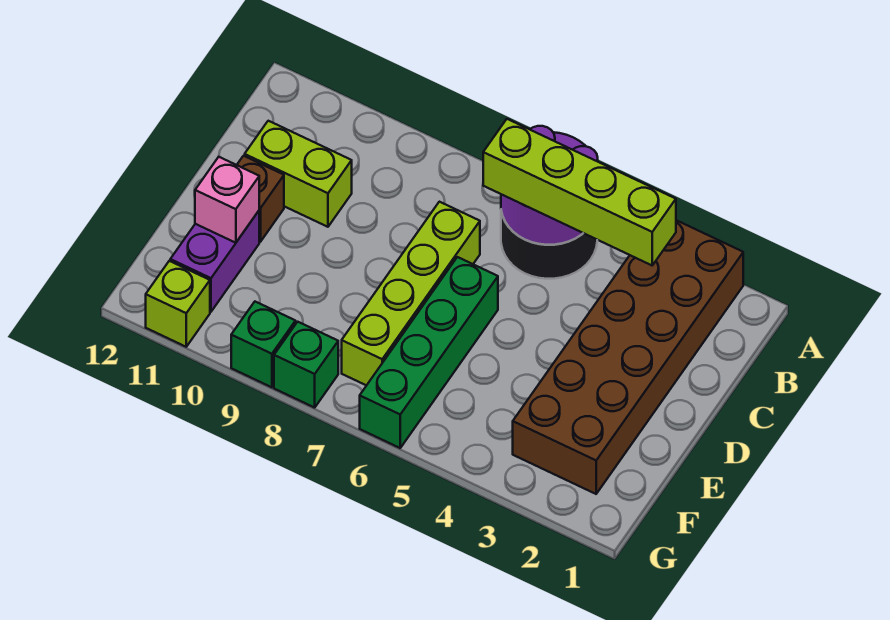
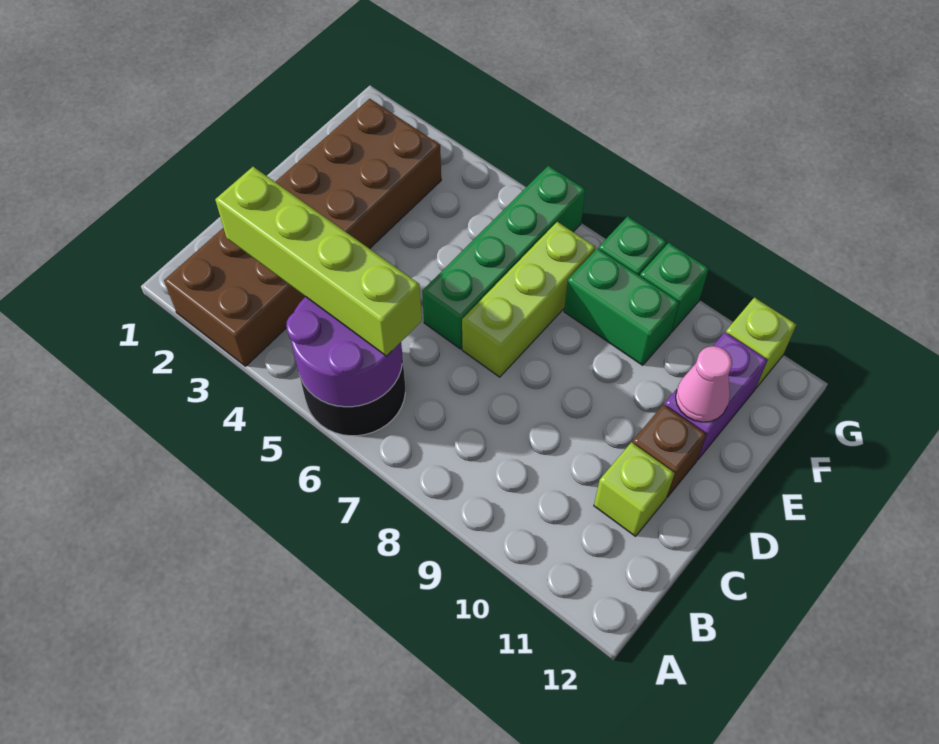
lime 1x4 brick [342,202,480,385] -> lime 1x3 brick [462,222,595,377]
lime 1x2 brick [245,121,352,227] -> lime 1x1 brick [594,442,675,536]
pink 1x1 brick [195,157,259,243] -> pink 1x1 cone [676,346,732,422]
none -> green 1x2 brick [564,248,679,365]

